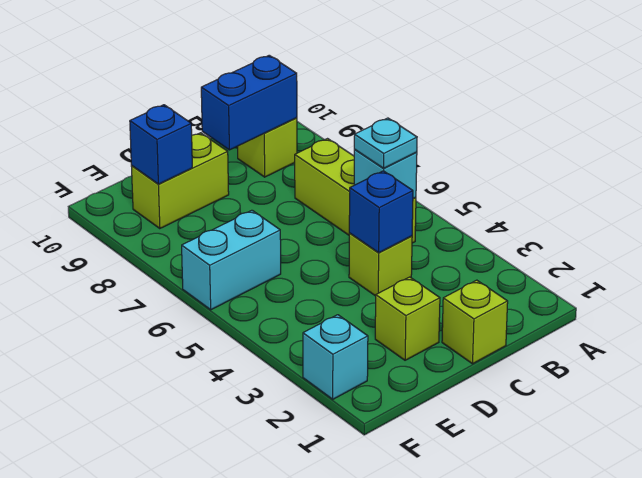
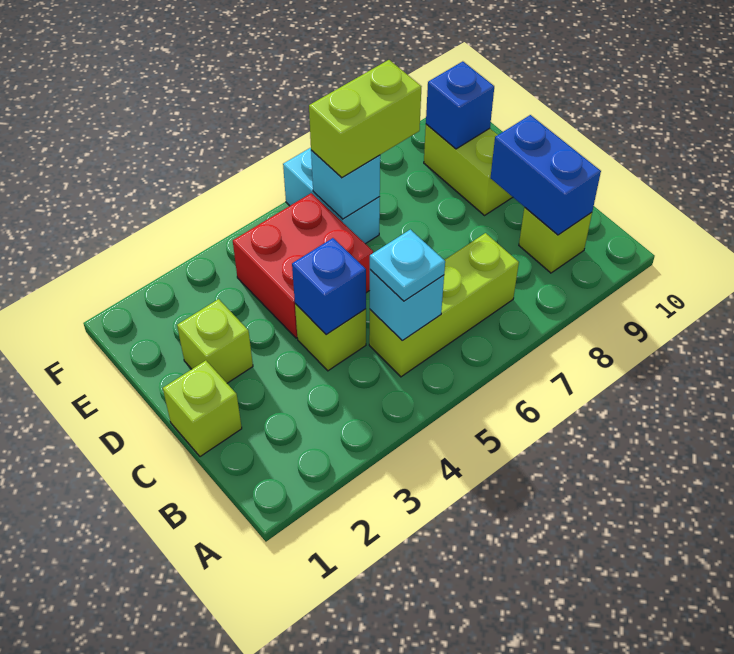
none -> red 2x2 brick [233,193,373,338]
none -> lime 1x2 brick [309,60,421,178]
cyan 1x1 brick [303,315,368,399] -> cyan 1x1 brick moved to [311,150,380,219]

